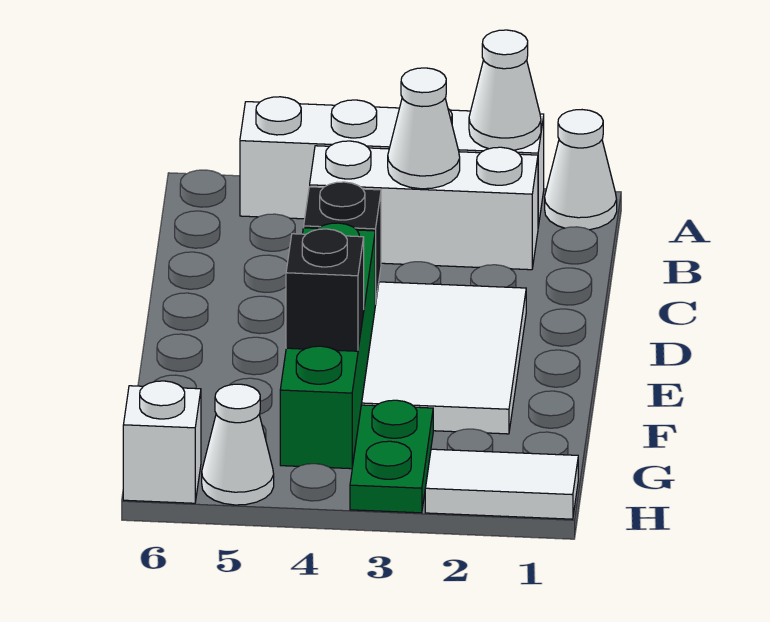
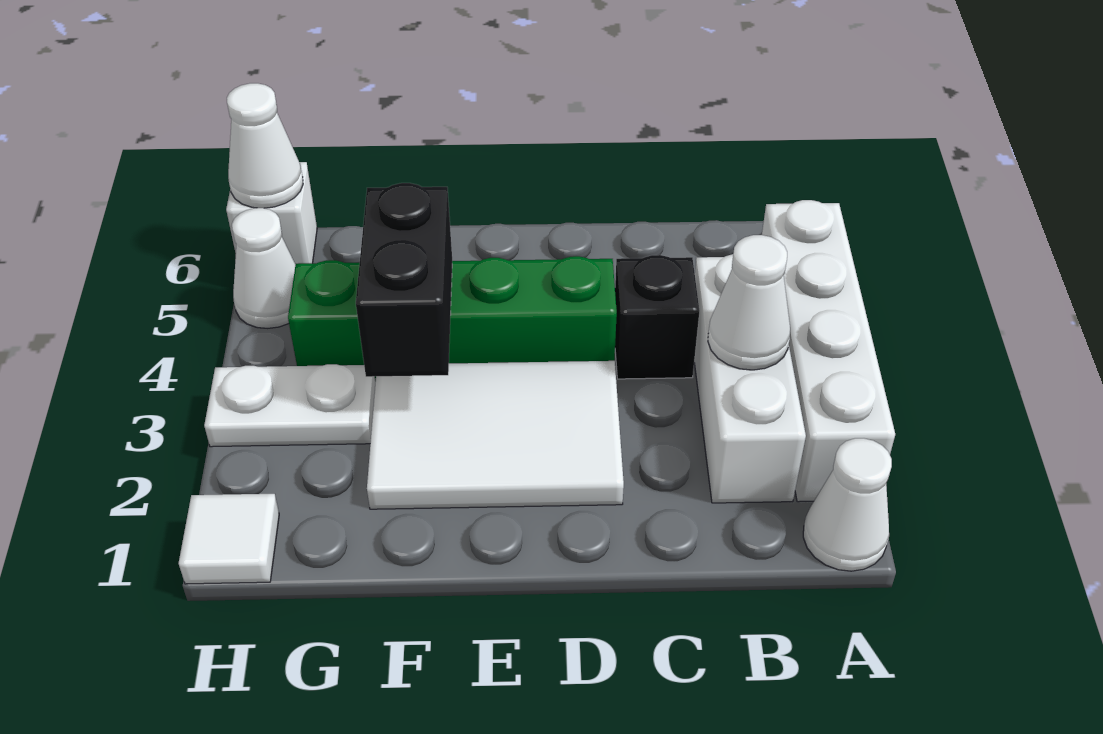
white 1x1 cone [469,30,541,150] -> white 1x1 cone moved to [227,83,303,208]
black 1x1 brick [286,229,364,351] -> black 1x2 brick [356,183,452,377]
green 1x2 plate [350,400,433,513] -> white 1x2 plate [204,364,375,447]
white 1x2 tile [425,449,578,519] -> white 1x1 tile [179,494,279,584]

